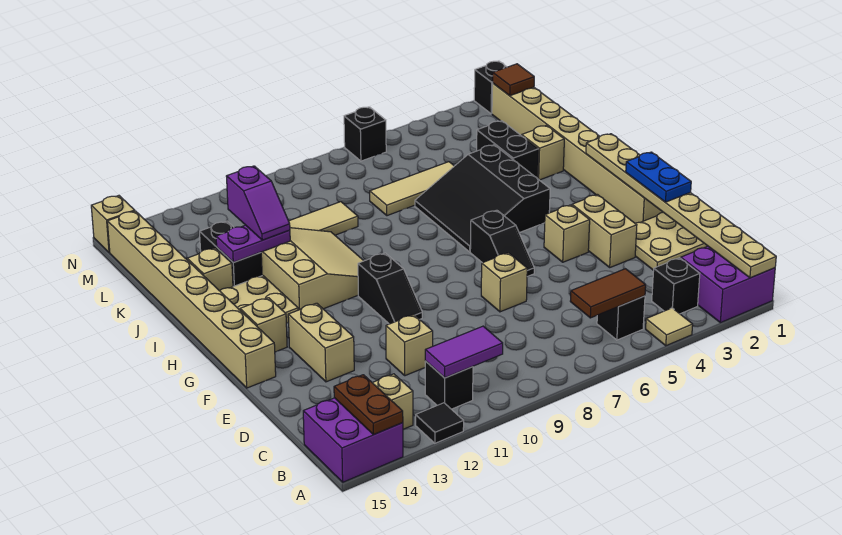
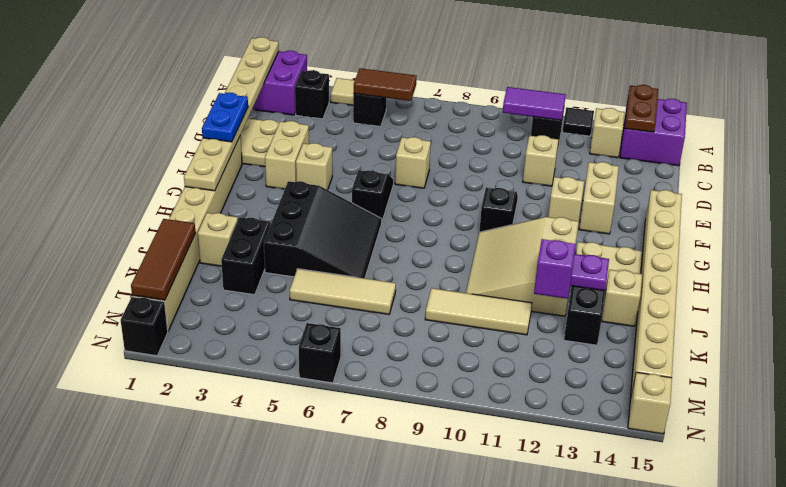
tan 1x1 brick [240,298,287,352] -> tan 1x1 brick moved to [548,177,584,221]
brown 1x1 tile [493,64,534,96] -> brown 1x3 tile [131,219,195,300]

